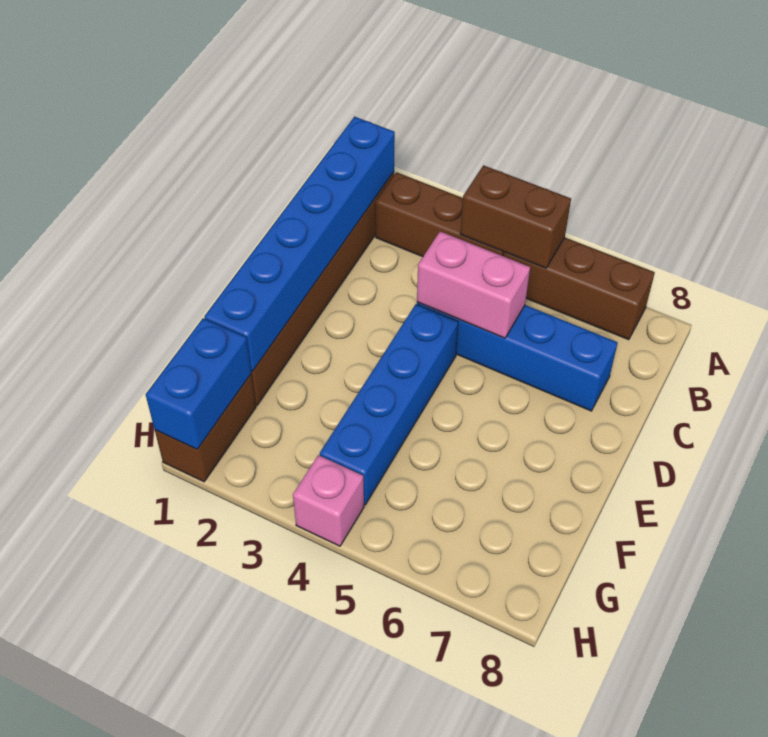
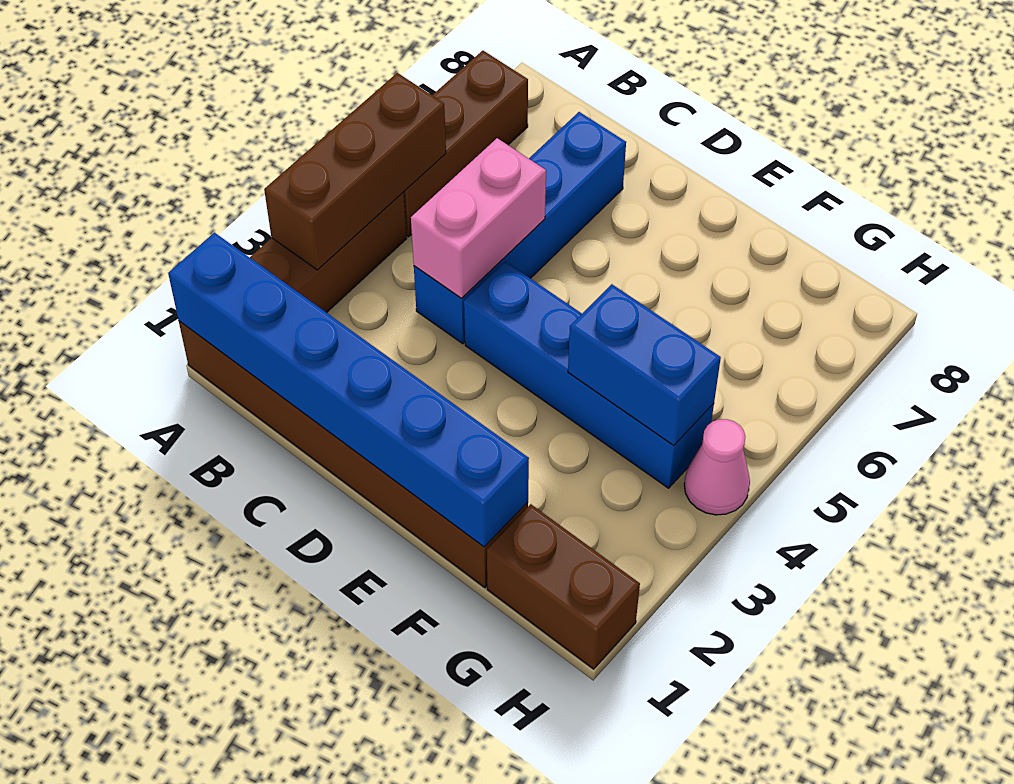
brown 1x2 brick [460,165,571,268] -> brown 1x3 brick [264,73,446,270]
blue 1x2 brick [146,318,251,449] -> blue 1x2 brick moved to [568,284,721,446]
pink 1x1 brick [293,455,364,546] -> pink 1x1 cone [684,419,750,515]

